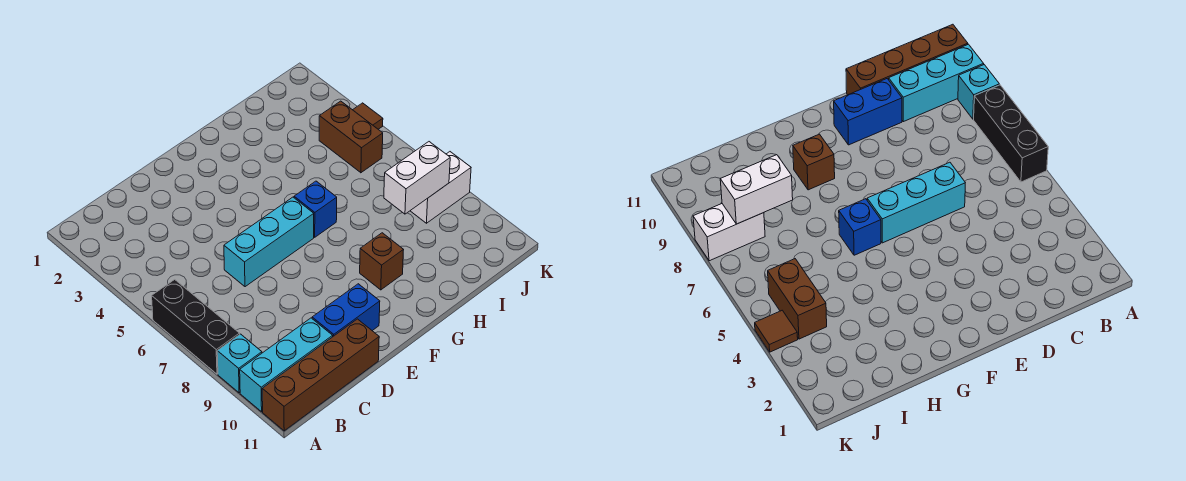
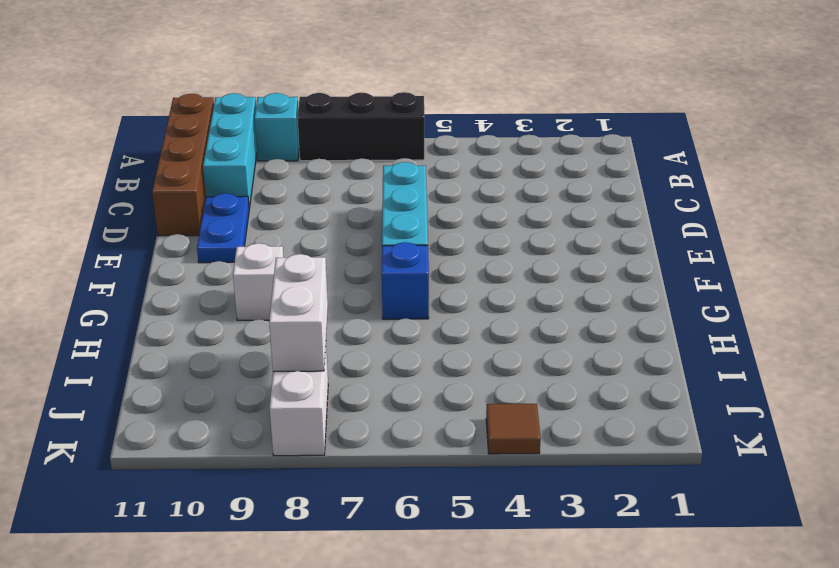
blue 1x2 brick [312,284,380,336] -> blue 1x2 plate [197,193,249,263]
brown 1x1 brick [360,233,403,290] -> white 1x1 brick [233,243,284,320]
brown 1x2 brick [319,101,383,173] -> none

